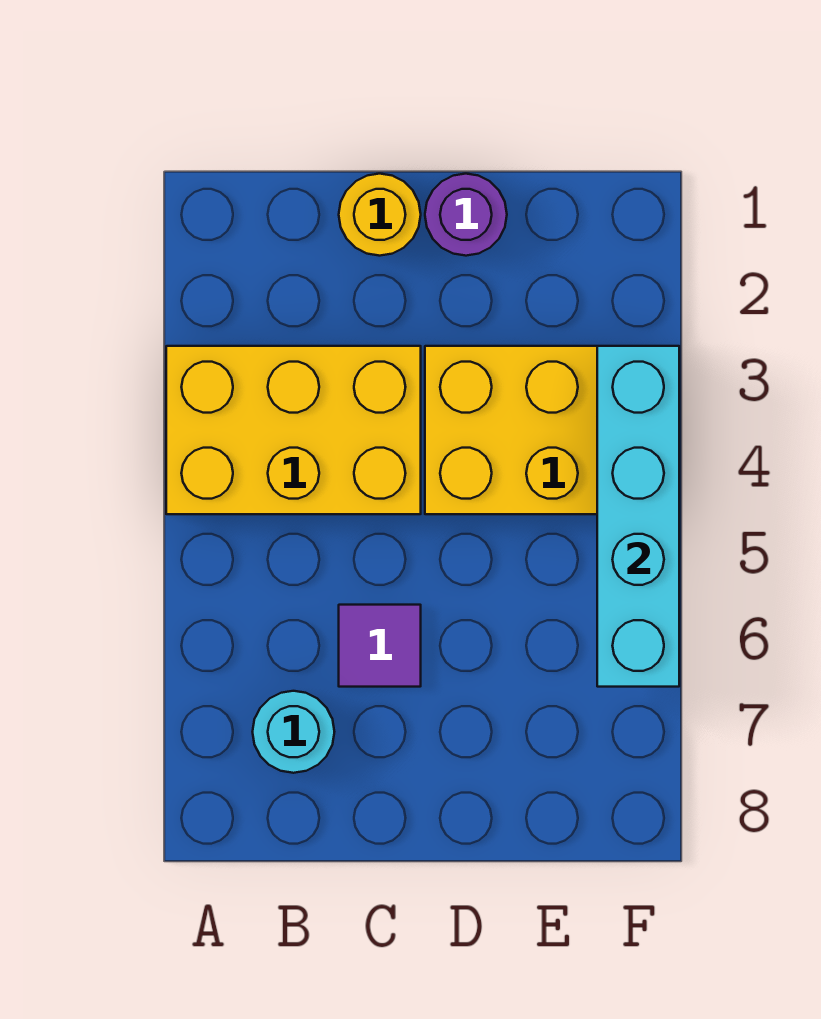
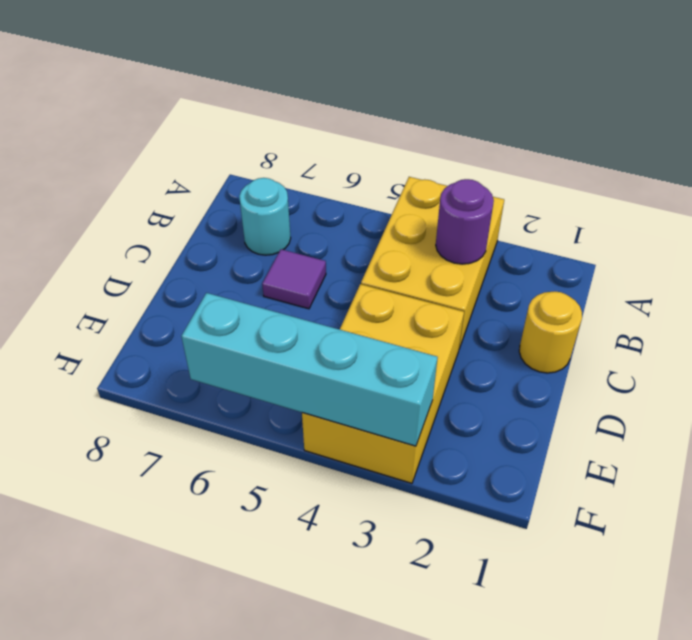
purple 1x1 round brick [425,174,507,256] -> purple 1x1 round brick moved to [436,179,494,264]

